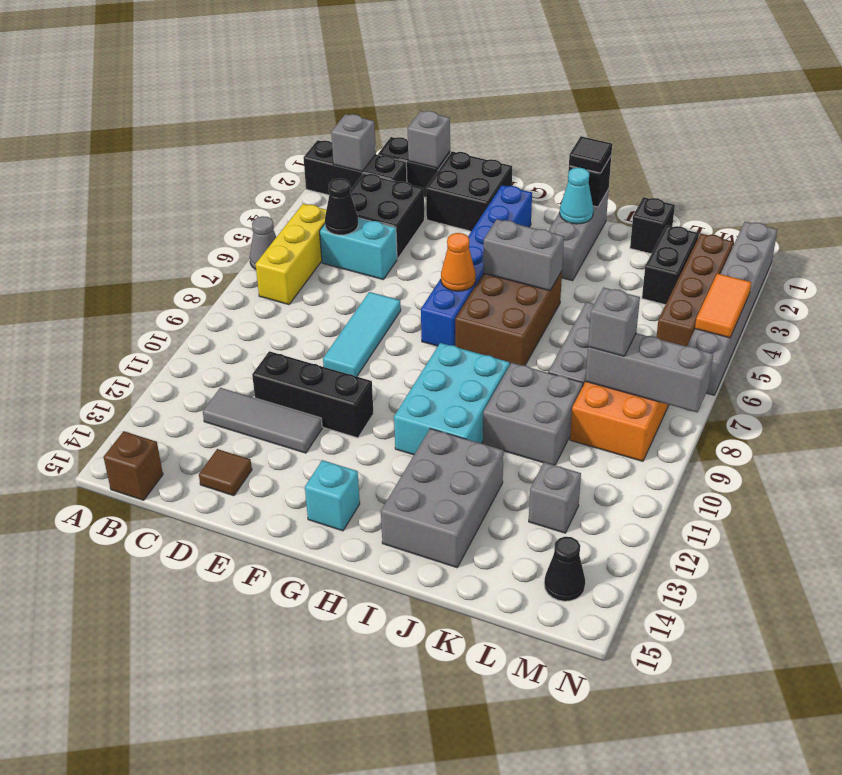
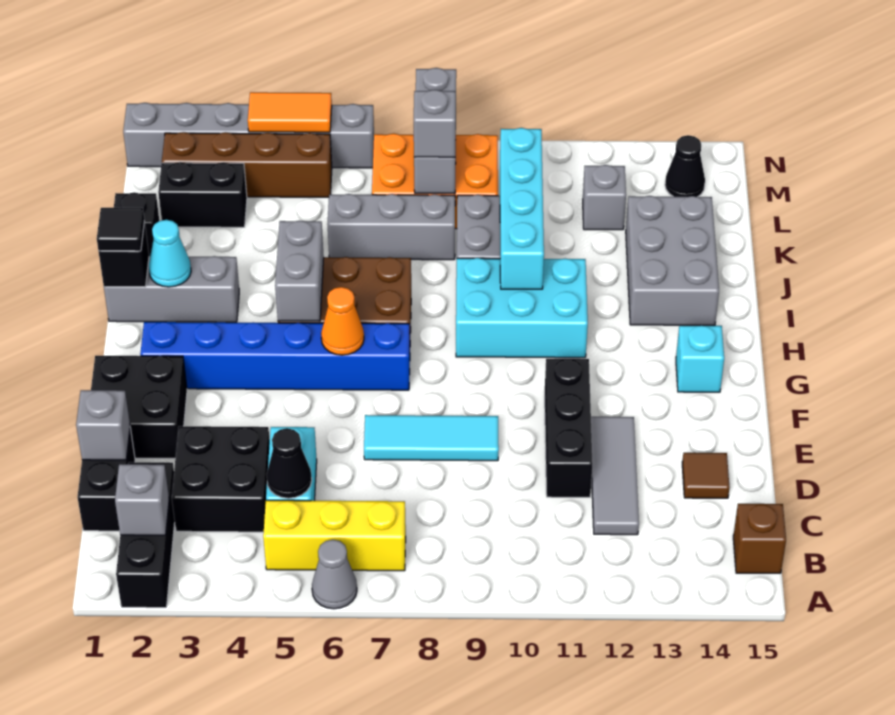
none -> cyan 1x4 brick [500,128,544,289]
grey 2x3 brick [381,429,504,568] -> grey 2x3 brick turned to [626,196,719,326]

